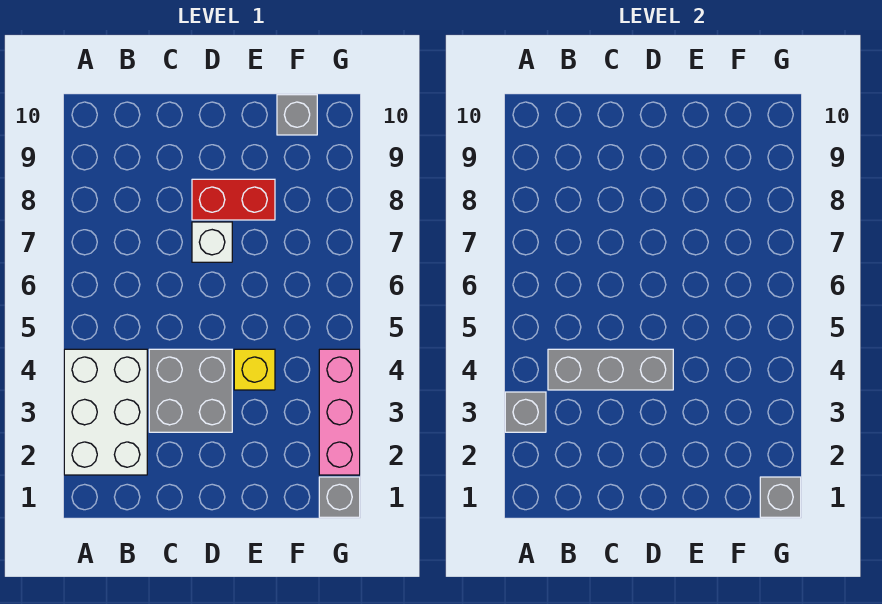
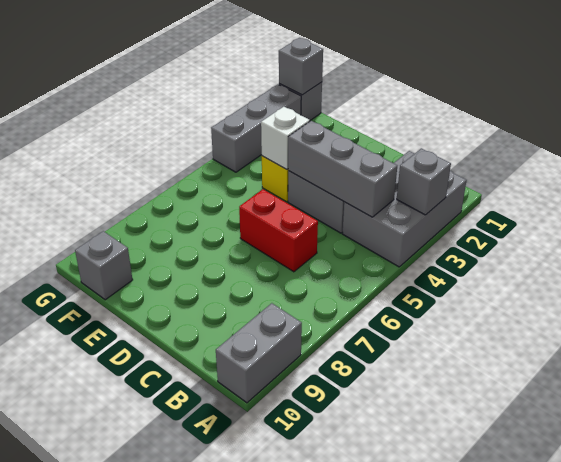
white 2x3 brick [64,349,147,475] -> grey 2x3 brick [342,151,467,267]
none -> grey 1x2 brick [216,303,302,403]
white 1x1 brick [192,222,232,262] -> white 1x1 brick moved to [261,107,310,170]
red 1x2 brick [192,179,275,220] -> red 1x2 brick moved to [239,189,318,272]
pink 1x3 brick [319,349,360,475] -> grey 1x3 brick [211,84,301,172]

